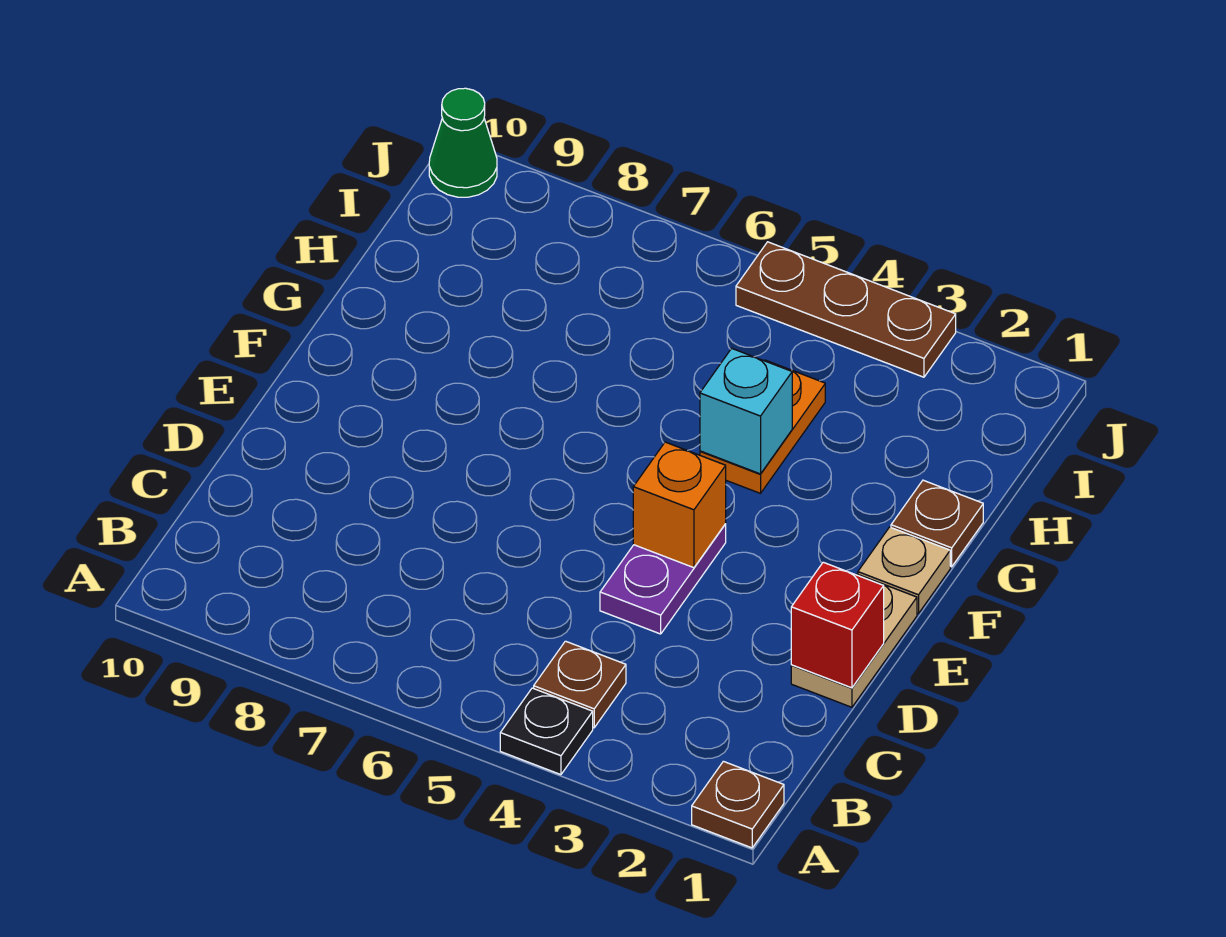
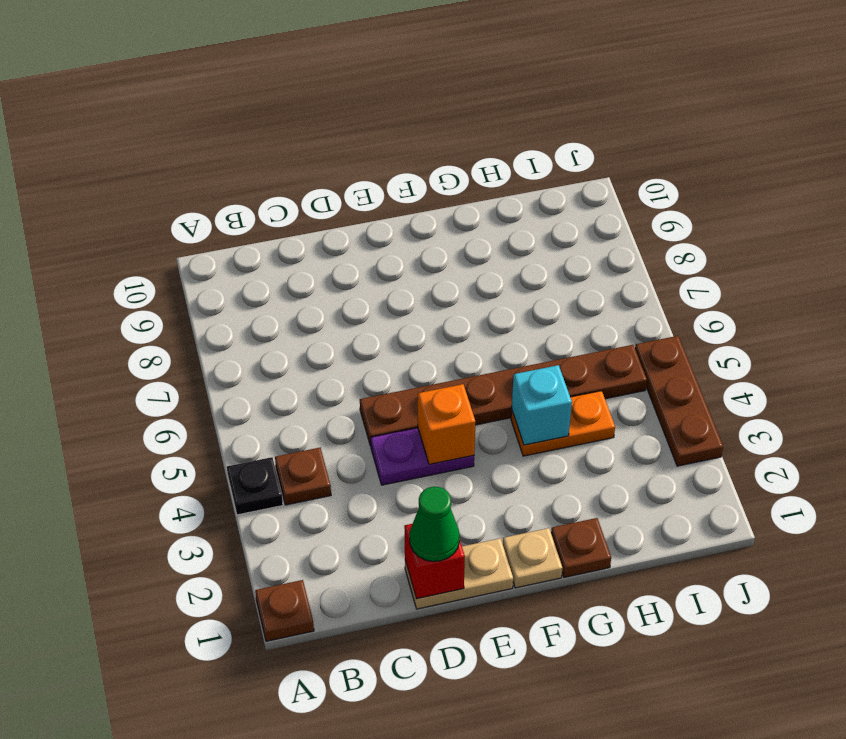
none -> brown 1x6 plate [360,345,647,446]
green 1x1 cone [429,88,497,197] -> green 1x1 cone moved to [410,487,459,562]

